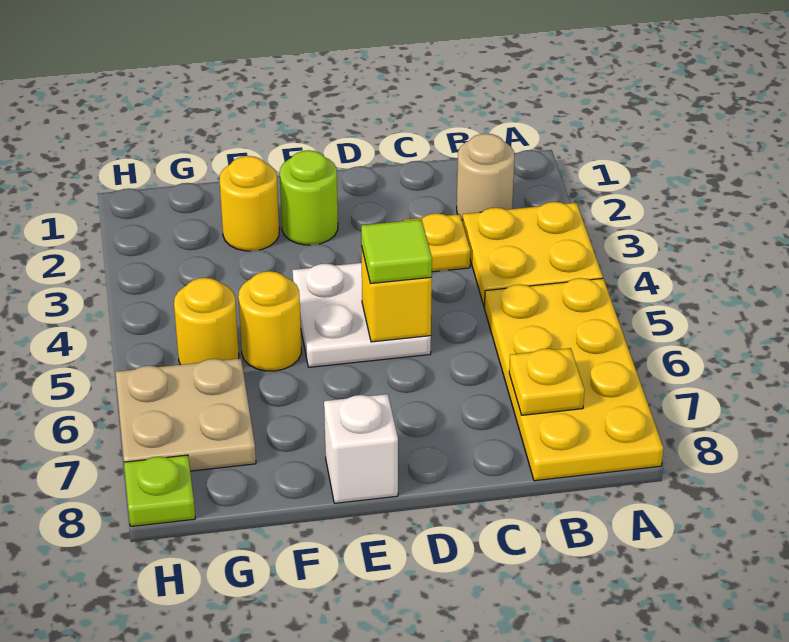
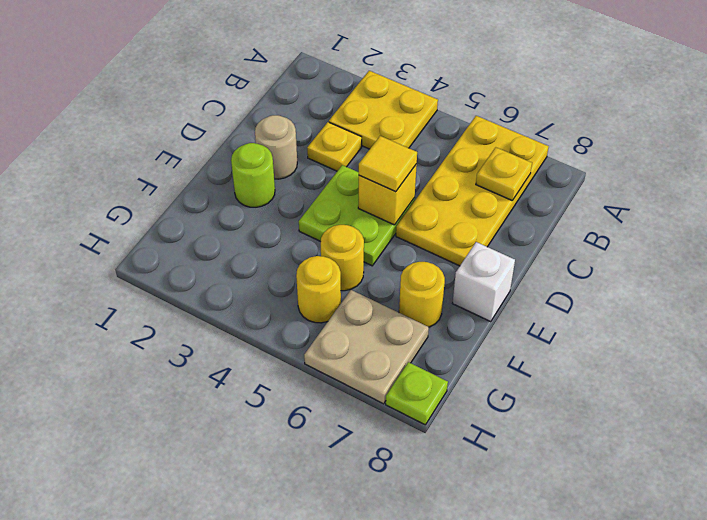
yellow 2x4 plate [484,278,663,481] -> yellow 2x4 plate turned to [396,116,549,266]
tan 1x1 round brick [457,134,514,220] -> tan 1x1 round brick moved to [255,115,297,179]
white 2x2 plate [292,263,431,367] -> lime 2x2 plate [299,165,415,266]
lime 1x1 tile [361,219,432,284] -> yellow 1x1 tile [359,136,417,192]
yellow 1x1 round brick [220,156,279,251] -> yellow 1x1 round brick moved to [399,262,445,327]

